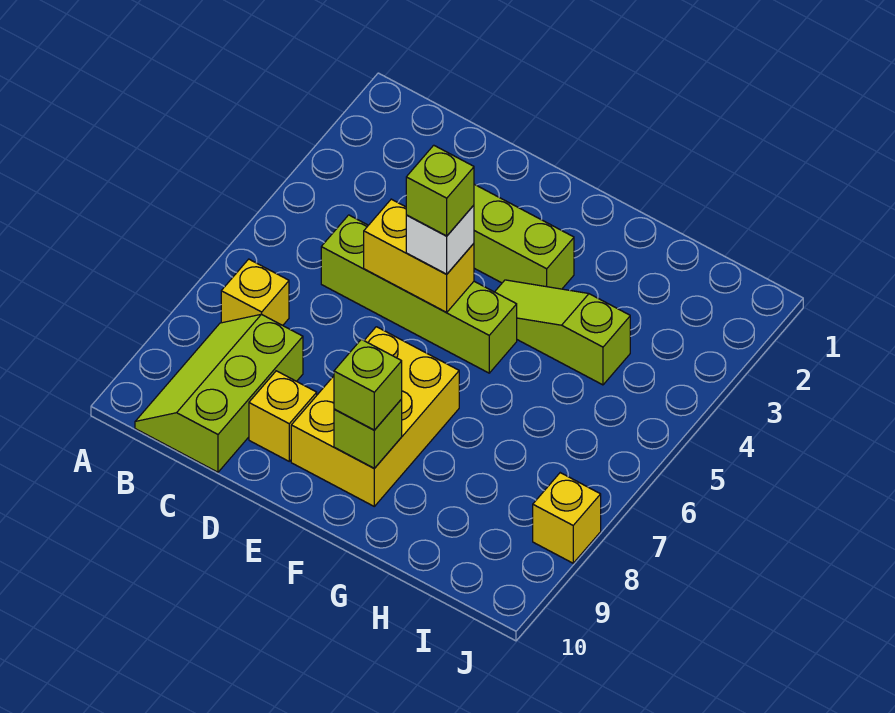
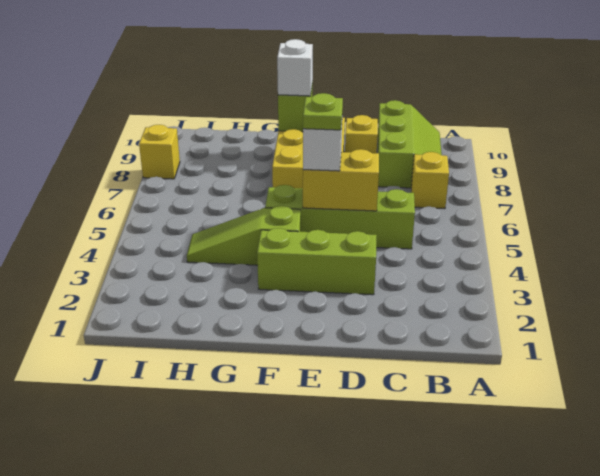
lime 1x1 brick [406,145,474,236] -> lime 1x1 plate [303,93,343,130]
lime 1x3 slope [495,280,630,385] -> lime 1x3 slope turned to [187,206,301,265]
lime 1x1 brick [334,339,402,430] -> white 1x1 brick [277,39,313,96]

